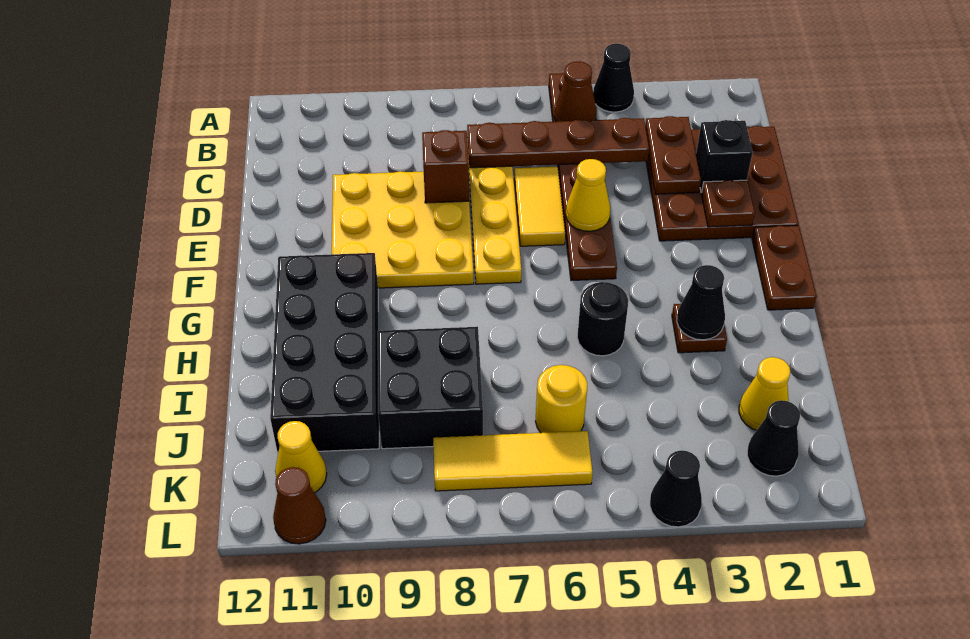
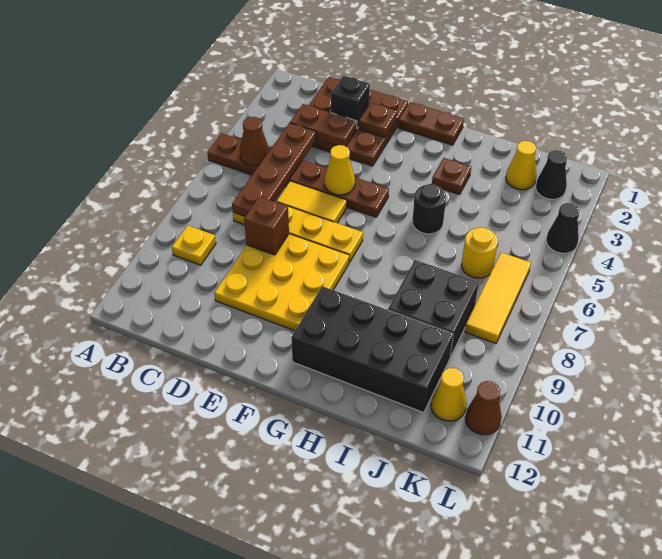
black 1x1 cone [593,44,634,112] -> none
none -> yellow 1x1 plate [172,225,216,265]
black 1x1 cone [677,265,725,340] -> none

